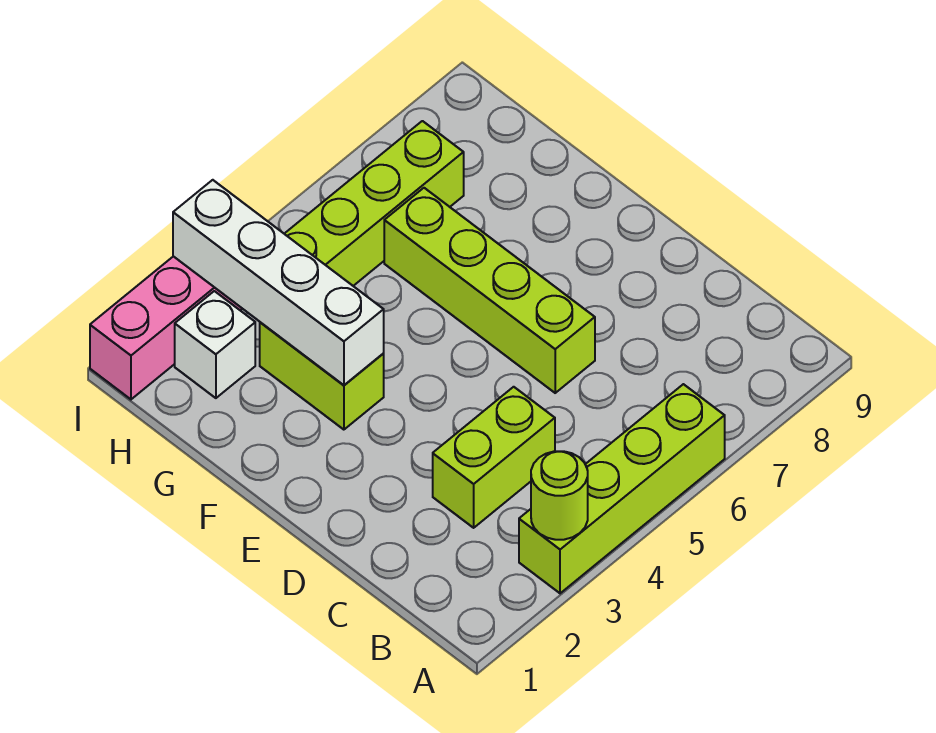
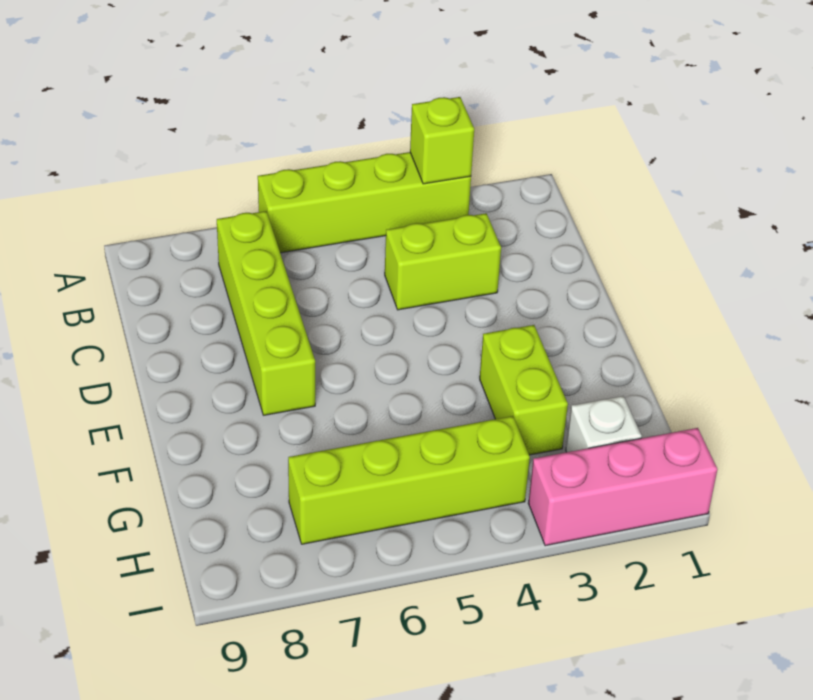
lime 1x1 round brick [531,451,588,540] -> lime 1x1 brick [410,97,474,184]
lime 1x4 brick [384,188,595,393] -> lime 1x4 brick moved to [217,211,315,415]
white 1x4 brick [173,180,384,385] -> none

